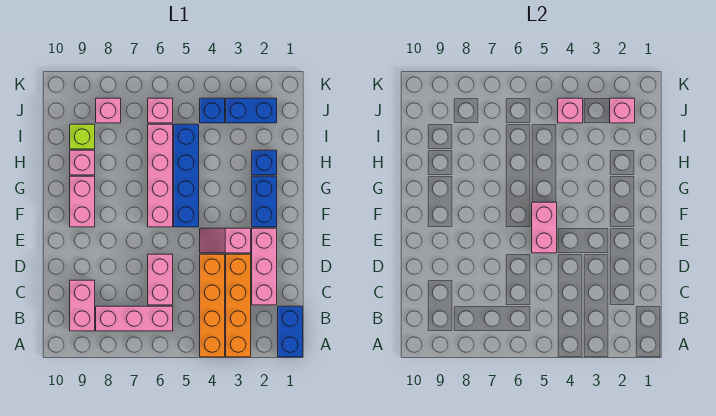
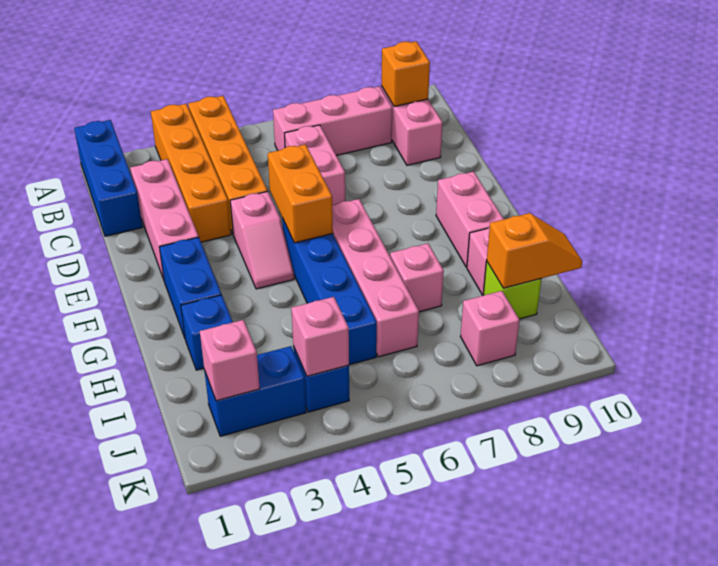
blue 1x2 brick [278,306,303,357] -> blue 1x3 brick [74,120,142,236]
none -> orange 1x1 brick [381,41,430,107]
pink 1x2 slope [200,228,251,253] -> pink 1x2 slope turned to [230,192,294,289]
pink 1x2 brick [532,202,557,253] -> orange 1x2 brick [268,144,333,243]
none -> orange 1x2 slope [487,213,582,288]
pink 1x1 brick [148,98,173,123] -> pink 1x1 brick moved to [390,243,444,312]

